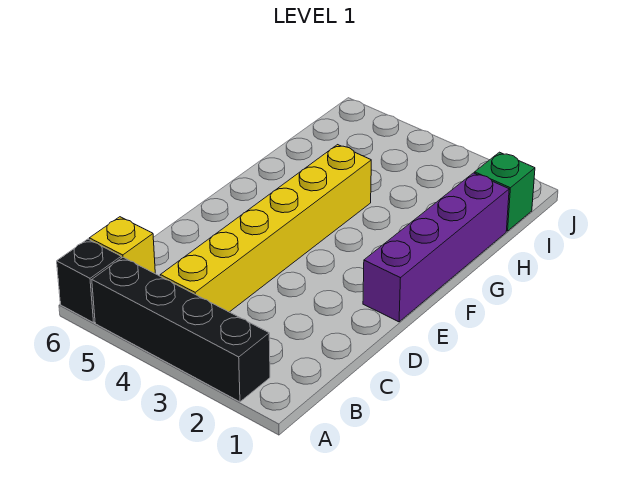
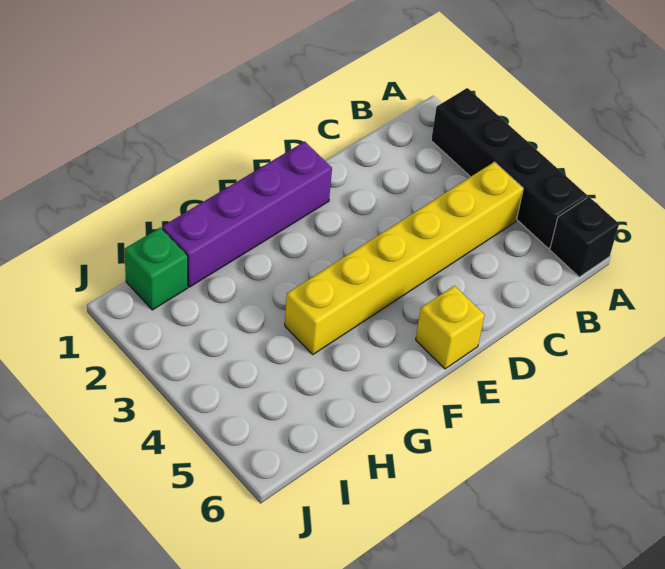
yellow 1x1 brick [89,217,155,273] -> yellow 1x1 brick moved to [416,286,484,369]

